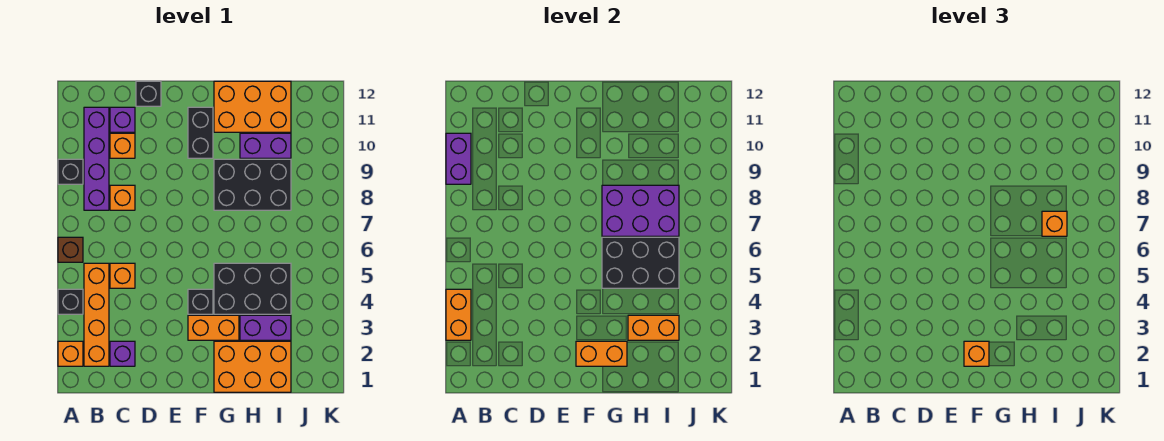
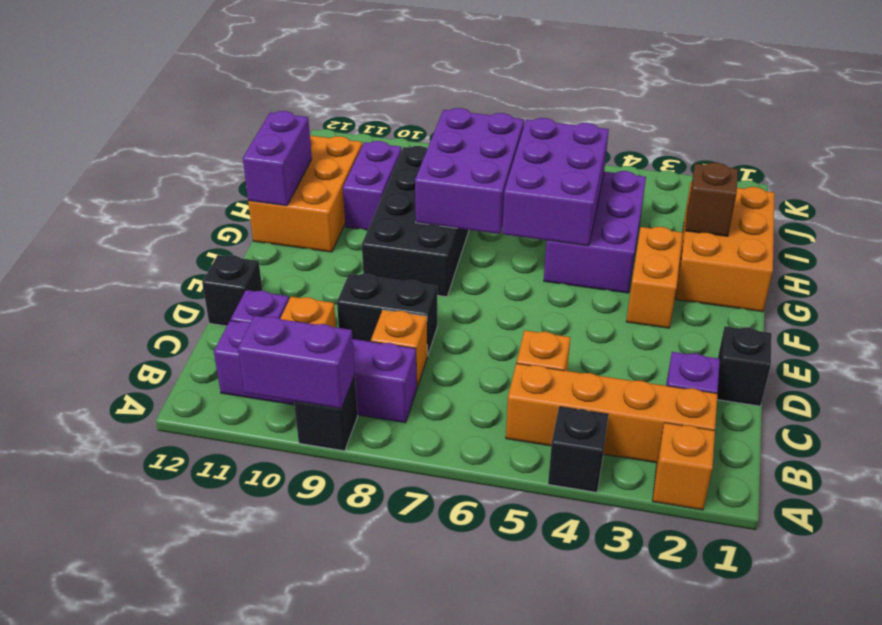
orange 1x2 brick [446,289,471,340] -> none
brown 1x1 brick [58,237,83,262] -> brown 1x1 brick moved to [685,163,738,236]
orange 1x2 brick [576,341,627,366] -> none
orange 1x1 brick [964,341,989,366] -> none
black 1x1 brick [188,289,213,314] -> black 1x1 brick moved to [717,326,772,406]
black 1x2 brick [188,107,213,158] -> black 1x2 brick moved to [337,274,437,356]
black 2x3 brick [214,263,291,314] -> purple 2x3 brick [544,171,646,293]
black 2x3 brick [602,237,679,288] -> purple 2x3 brick [502,118,609,246]
black 2x3 brick [214,159,291,210] -> black 2x4 brick [362,146,469,297]
purple 1x2 brick [240,315,291,340] -> purple 1x2 brick moved to [243,111,312,206]
orange 1x2 brick [628,315,679,340] -> none
orange 1x1 brick [1042,211,1067,236] -> none

